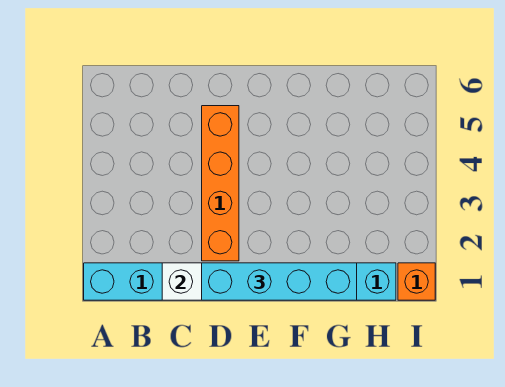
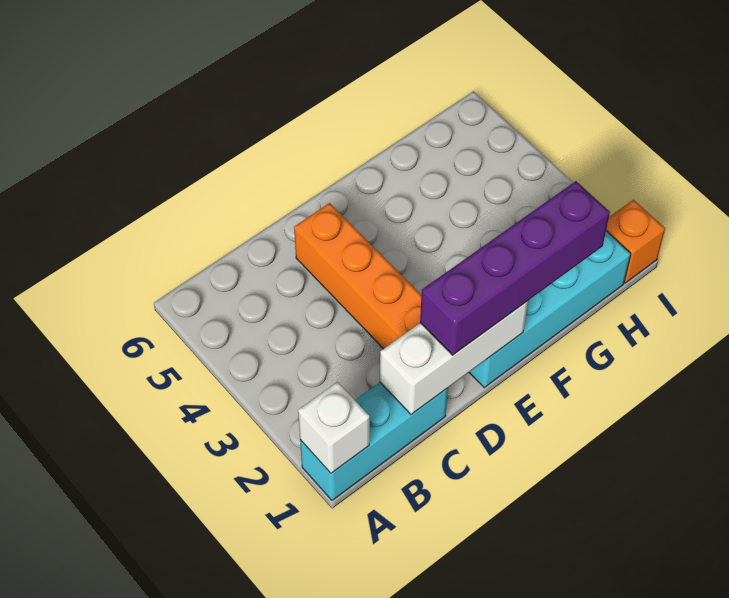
none -> white 1x1 brick [298,382,370,473]
cyan 1x4 brick [202,263,357,300] -> purple 1x4 brick [420,181,610,355]

